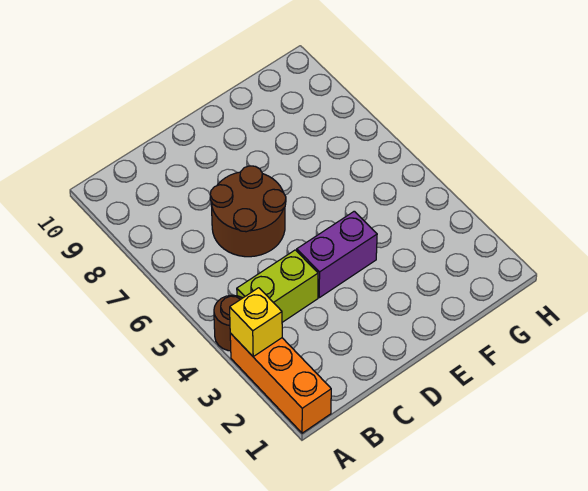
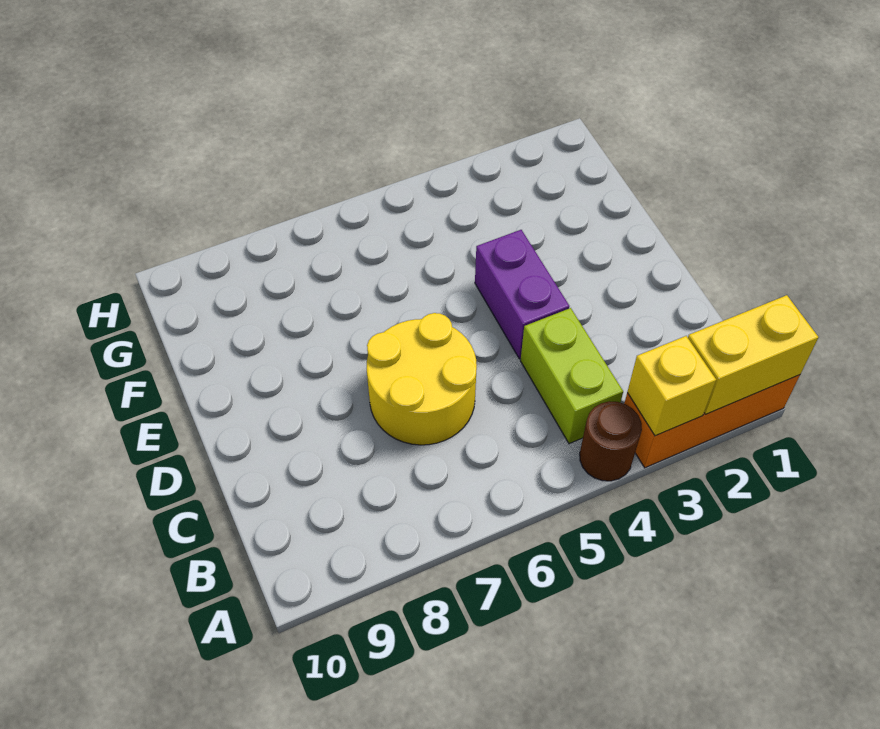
none -> yellow 1x2 brick [688,295,818,414]
brown 2x2 round brick [210,166,286,257] -> yellow 2x2 round brick [367,313,477,445]

